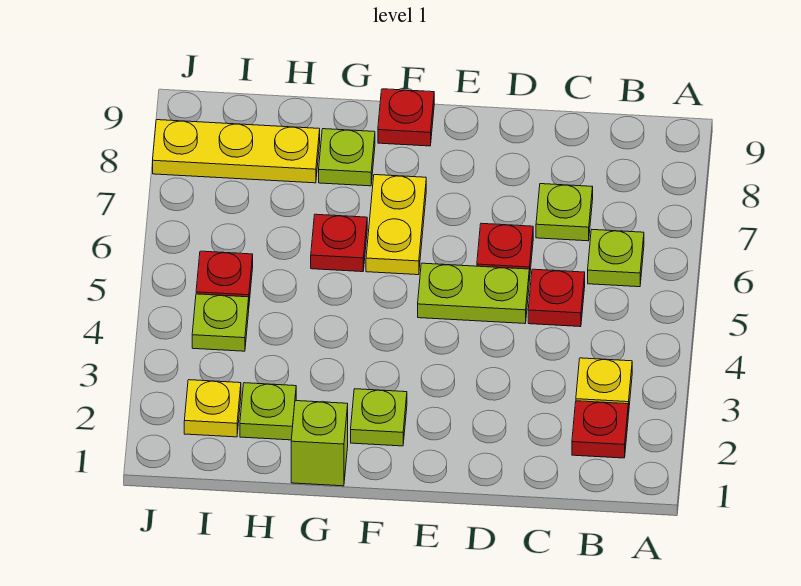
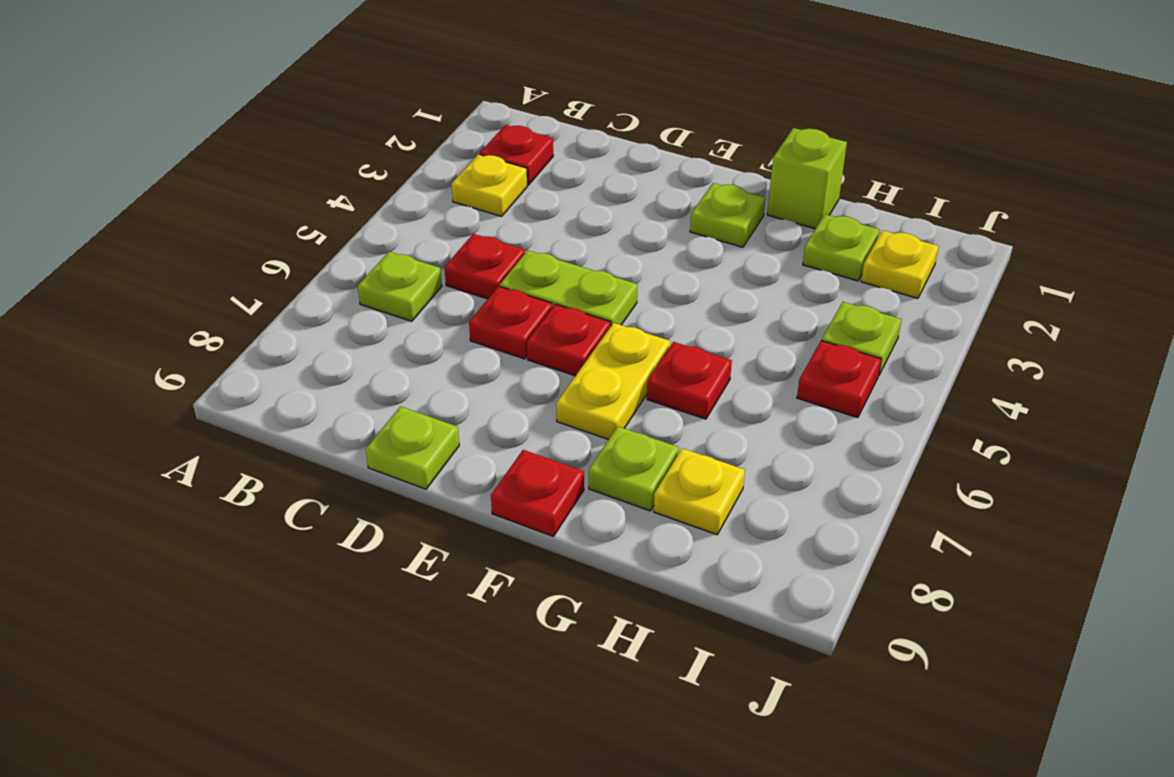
lime 1x1 plate [536,184,593,241] -> lime 1x1 plate moved to [366,406,459,489]
none -> red 1x1 plate [527,304,611,376]
yellow 1x3 plate [153,120,320,183] -> yellow 1x1 plate [654,448,745,535]

